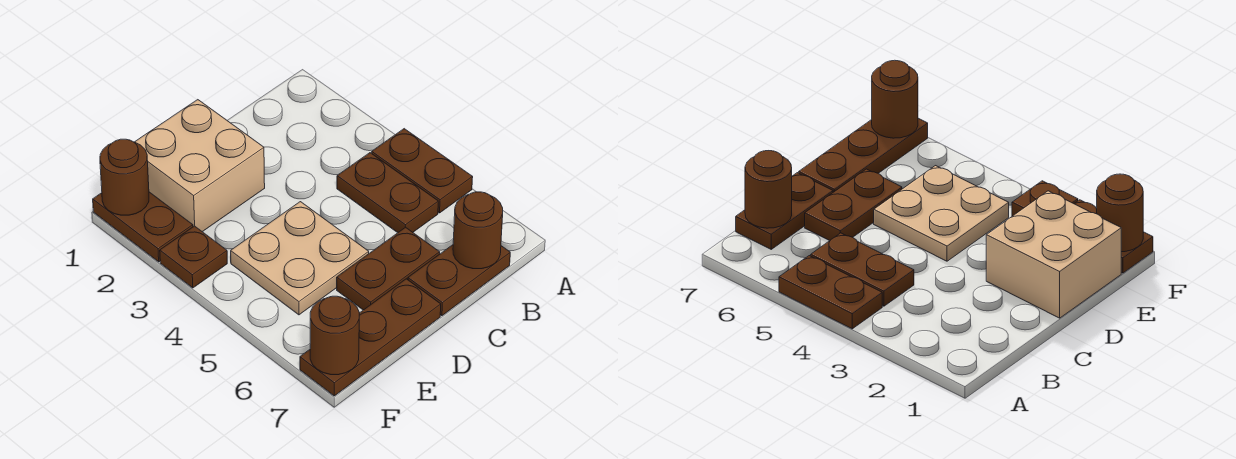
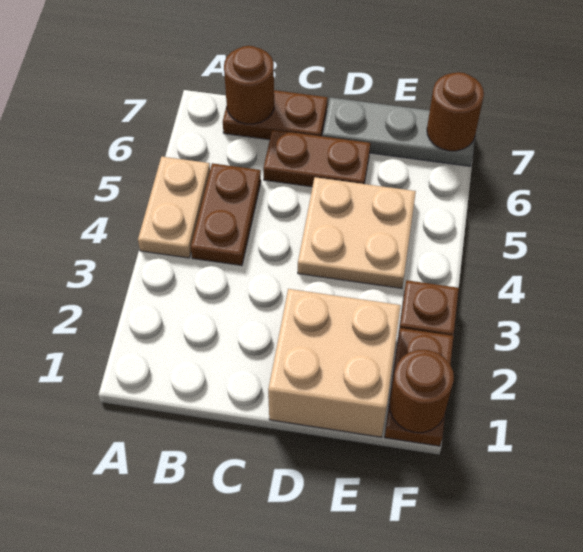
brown 1x2 plate [372,129,473,213] -> tan 1x2 plate [138,157,210,258]
brown 1x3 plate [300,279,441,396] -> grey 1x3 plate [323,98,475,166]

